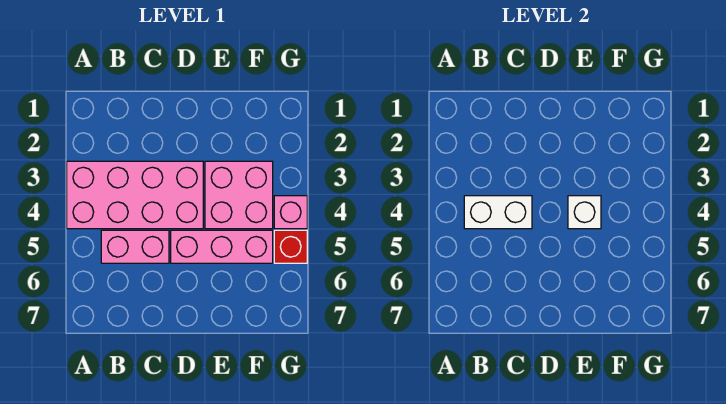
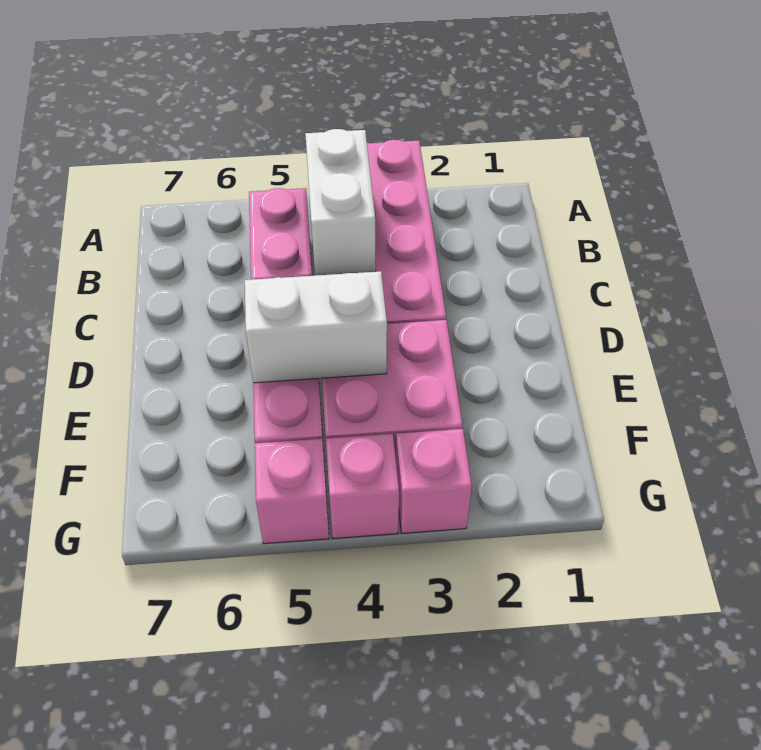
white 1x1 brick [568,196,601,229] -> white 1x2 brick [245,271,387,383]
none -> pink 1x1 brick [396,429,472,533]
red 1x1 brick [274,230,307,263] -> pink 1x1 brick [255,439,329,544]

